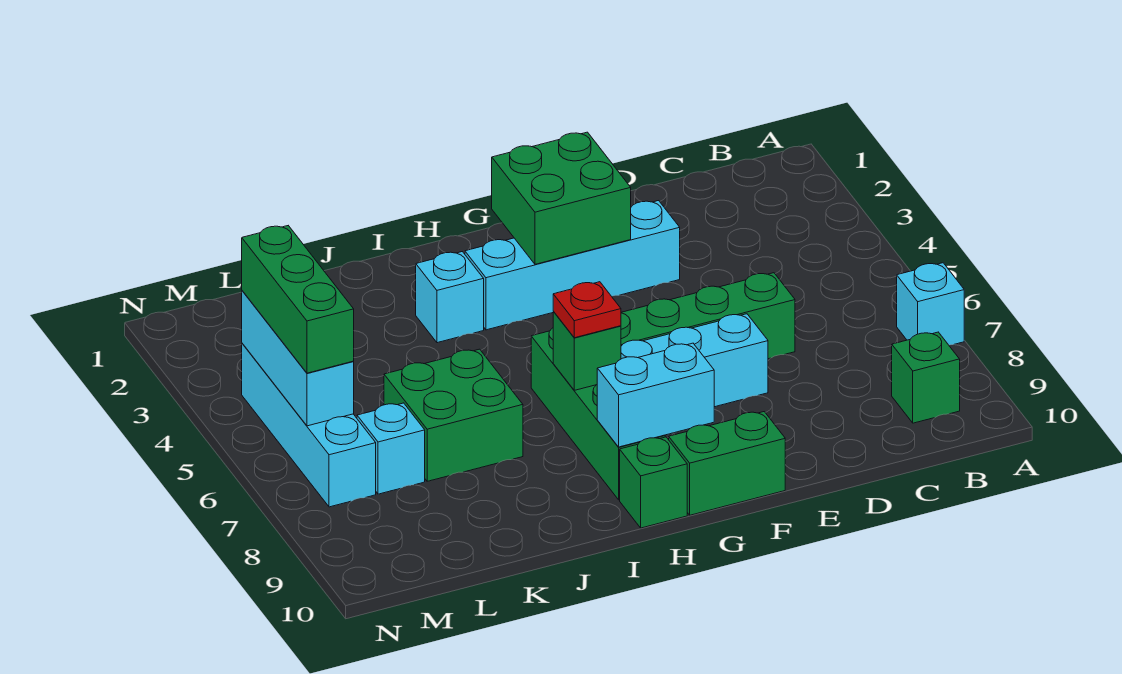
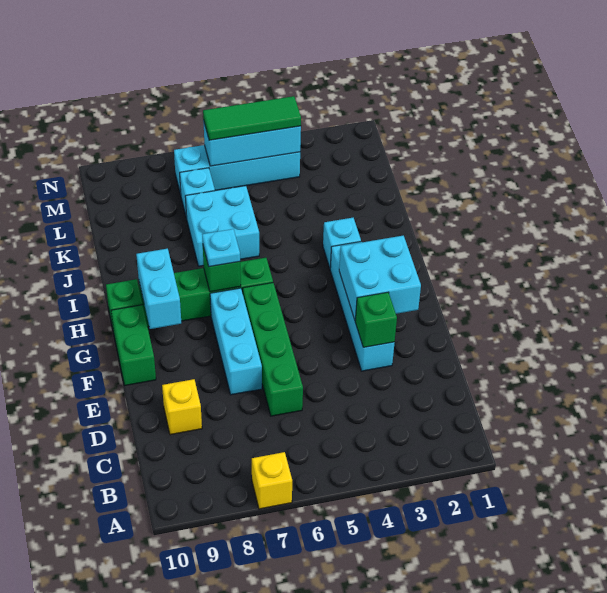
cyan 1x1 brick [897,263,964,345] -> yellow 1x1 brick [252,452,292,509]
green 1x1 brick [892,332,960,423] -> green 1x1 brick moved to [355,292,397,347]
none -> yellow 1x1 brick [162,379,202,435]
green 2x2 brick [492,132,631,264] -> cyan 2x2 brick [339,236,421,320]
red 1x1 plate [553,282,621,338] -> cyan 1x1 plate [202,229,240,267]
green 2x2 brick [384,349,523,481] -> cyan 2x2 brick [185,186,259,266]
green 1x3 brick [242,226,354,373] -> green 1x3 tile [203,96,301,140]

